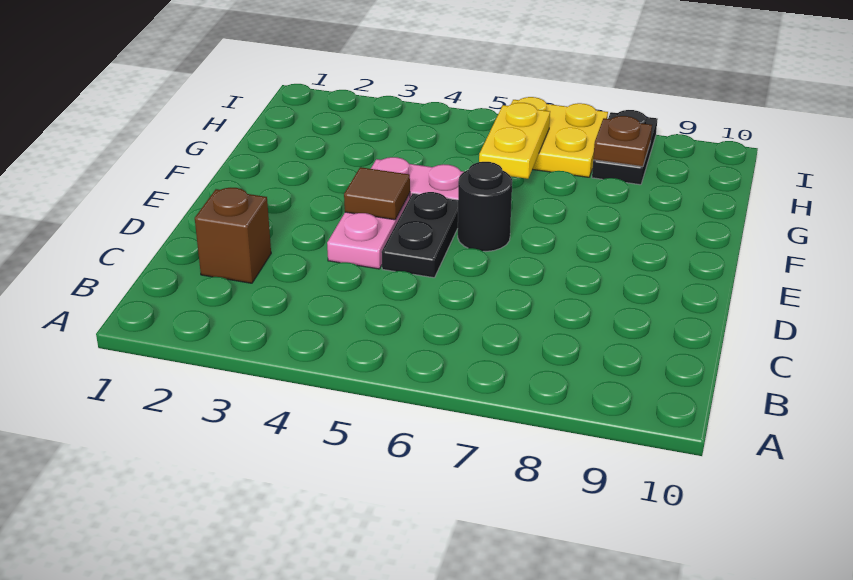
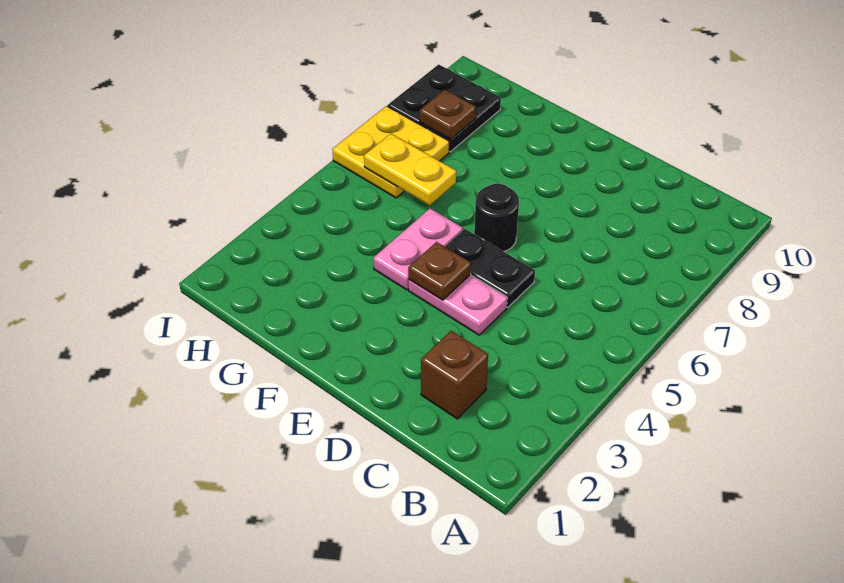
brown 1x1 tile [344,167,410,220] -> brown 1x1 plate [408,242,471,300]
black 1x2 plate [592,110,658,185] -> black 2x2 plate [388,64,501,152]

